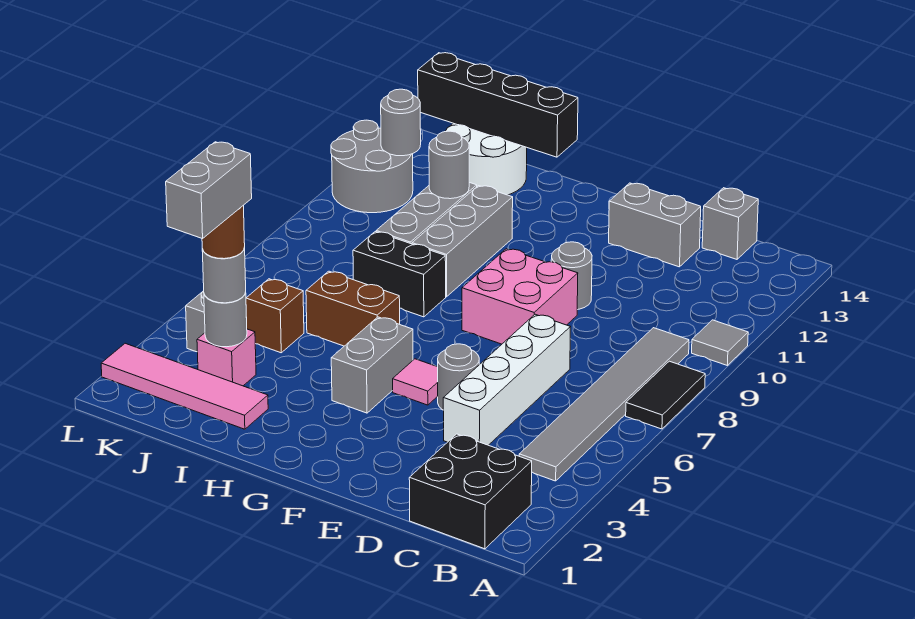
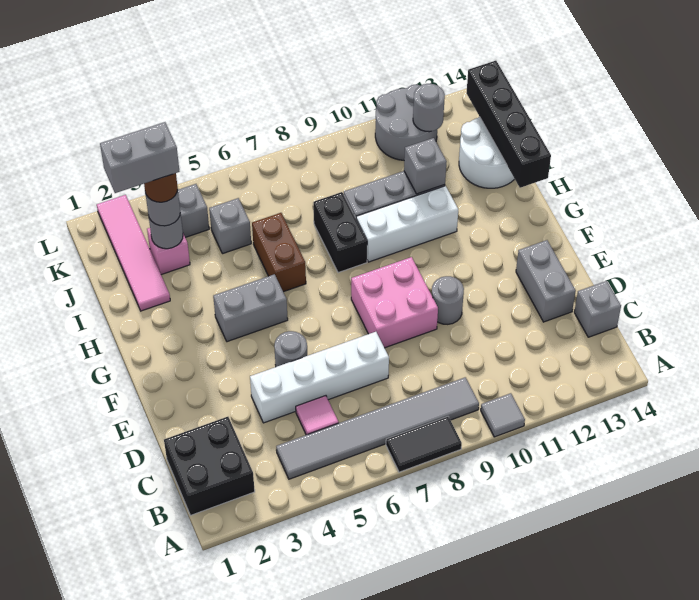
pink 1x1 tile [393,359,438,405] -> pink 1x1 tile moved to [296,396,339,435]
grey 1x3 brick [412,186,513,297] -> white 1x3 brick [356,186,458,262]
grey 1x1 round brick [429,131,469,199] -> grey 1x1 brick [404,138,447,194]
brown 1x1 brick [246,279,304,353] -> grey 1x1 brick [209,198,251,254]

